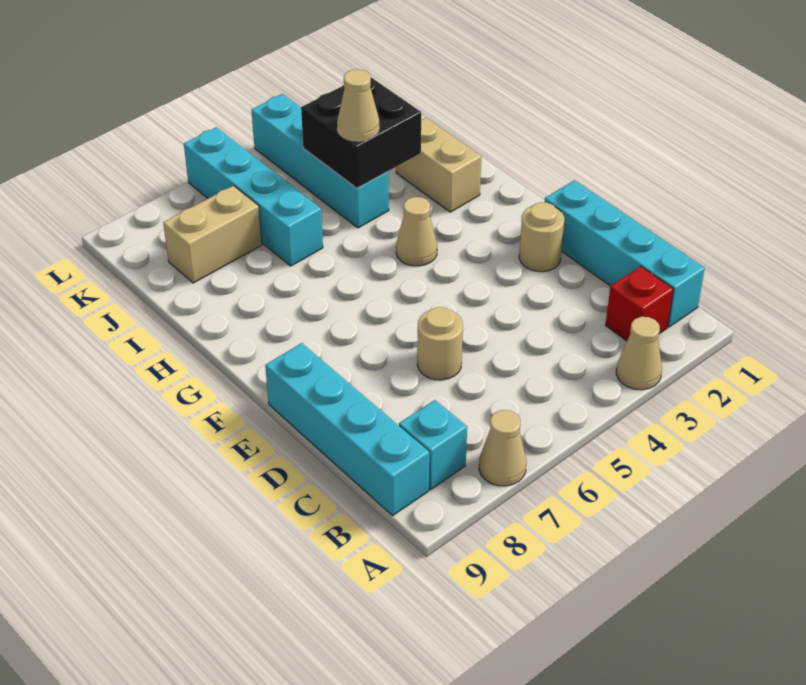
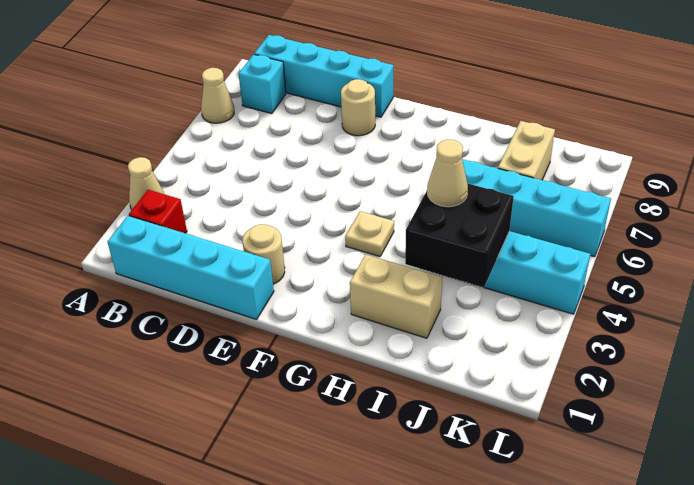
tan 1x1 round brick [417,307,463,380] -> tan 1x1 round brick moved to [341,79,375,136]
tan 1x1 cone [396,197,437,266] -> tan 1x1 plate [345,211,394,257]

